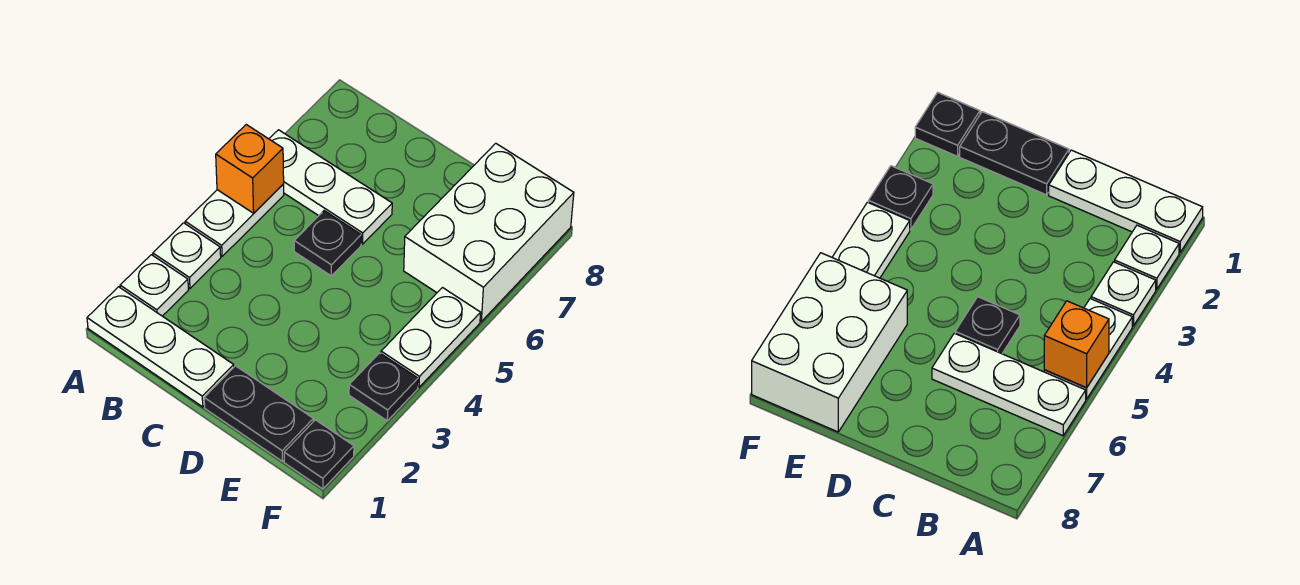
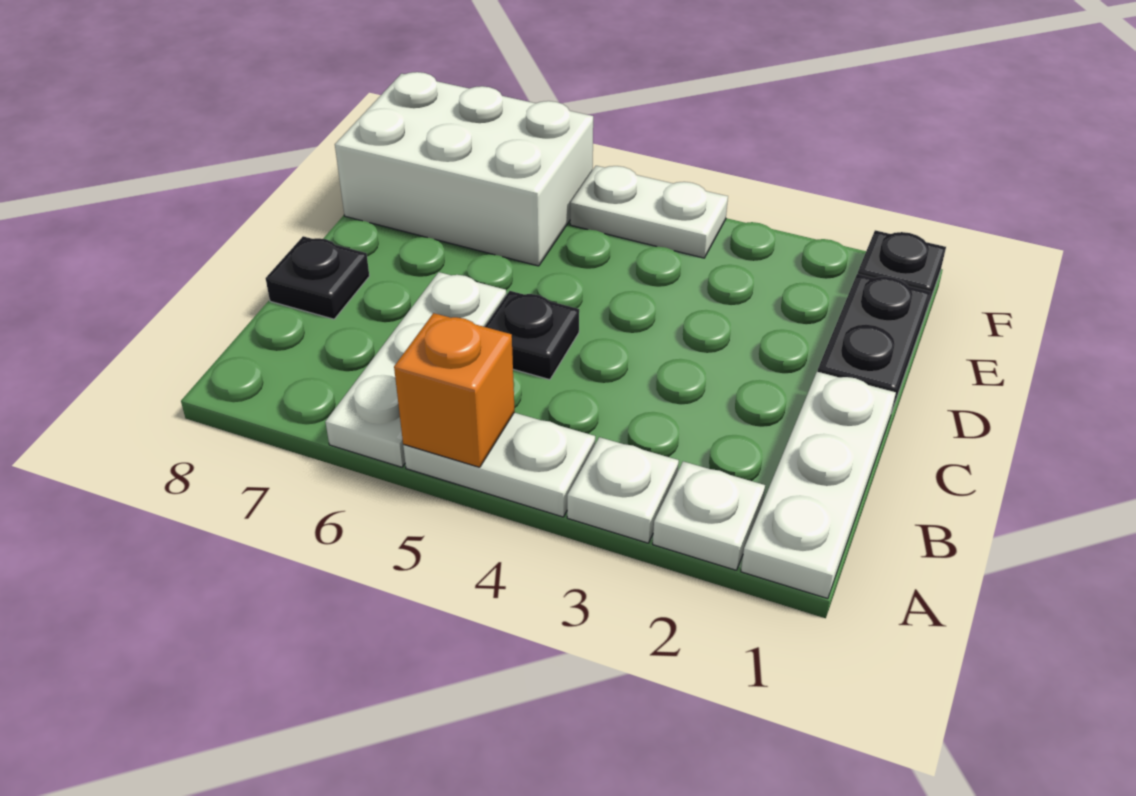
black 1x1 plate [349,353,418,421] -> black 1x1 plate moved to [266,236,369,319]

